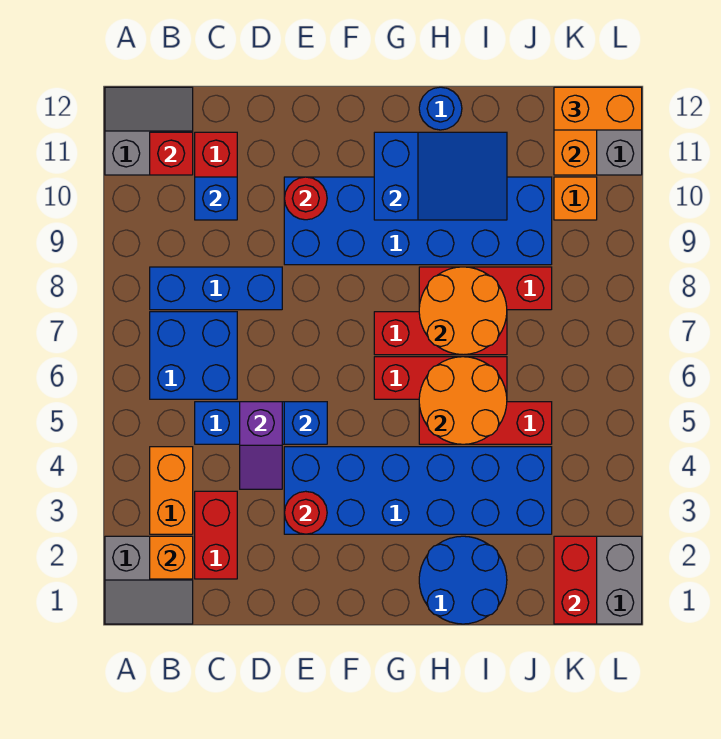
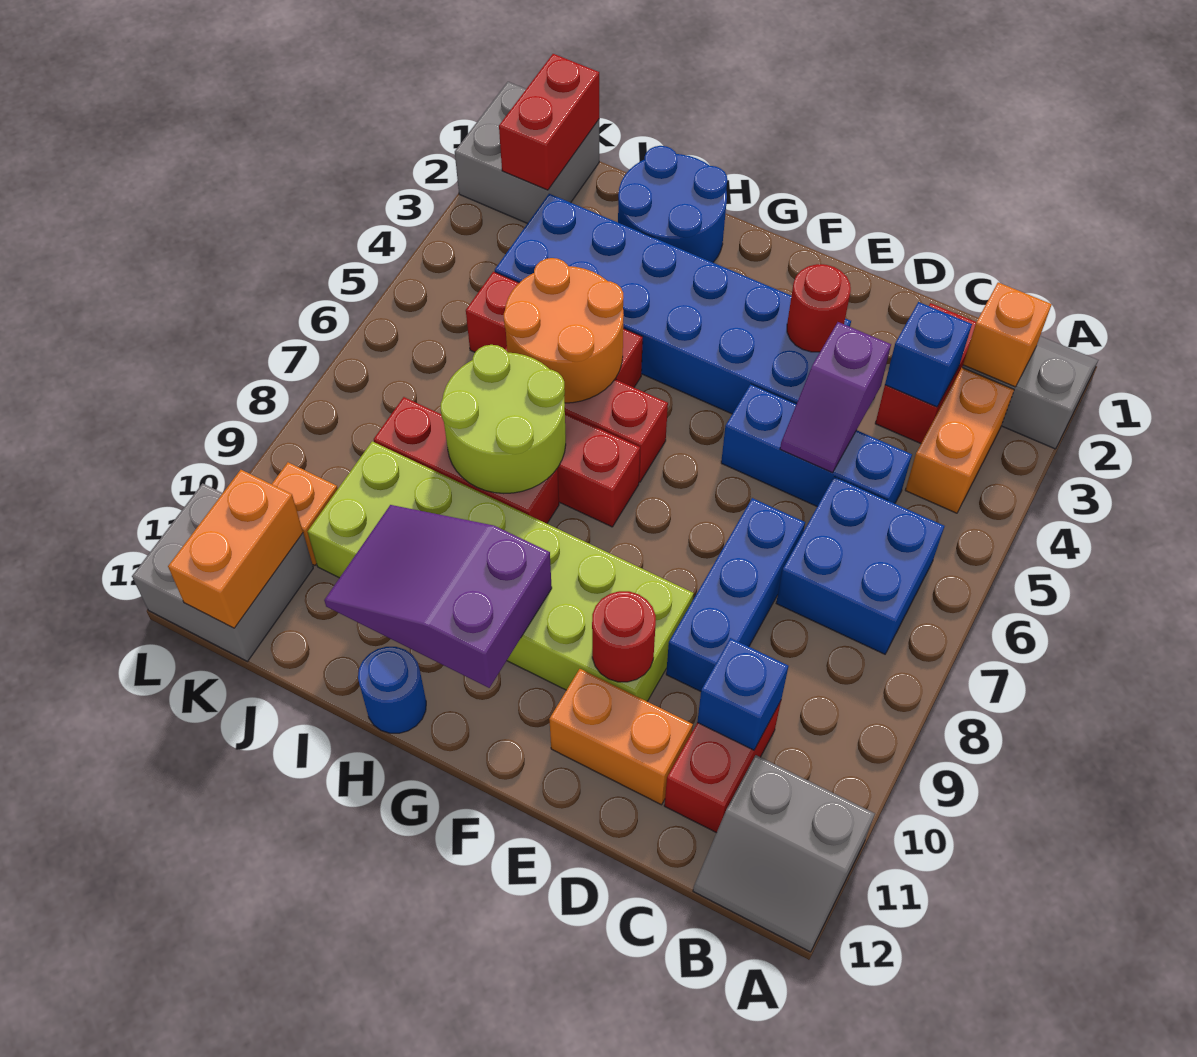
blue 1x3 brick [150,267,282,310] -> blue 1x3 brick turned to [666,498,805,691]
red 1x1 brick [150,132,193,175] -> none
purple 1x2 slope [240,402,282,489] -> purple 1x2 slope turned to [780,322,891,473]
blue 1x1 brick [284,402,327,444] -> blue 1x1 brick moved to [885,302,972,407]
blue 2x6 brick [284,177,552,265] -> lime 2x6 brick [307,441,694,701]
blue 2x3 slope [374,132,507,220] -> purple 2x3 slope [324,505,552,688]
orange 2x2 round brick [419,267,507,355] -> lime 2x2 round brick [441,345,566,494]
orange 1x2 brick [554,87,642,130] -> orange 1x2 brick moved to [549,669,693,805]

